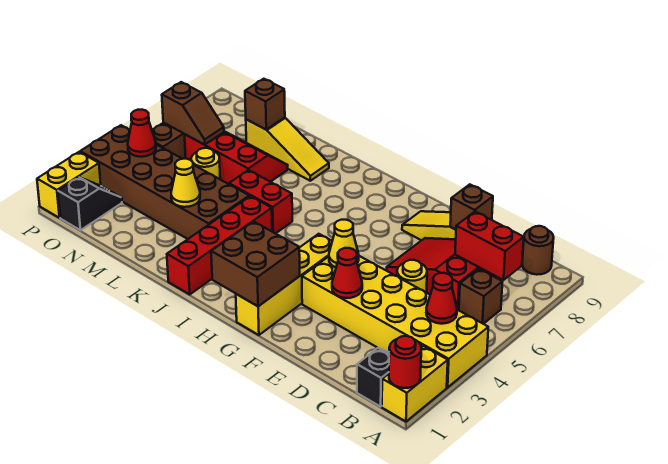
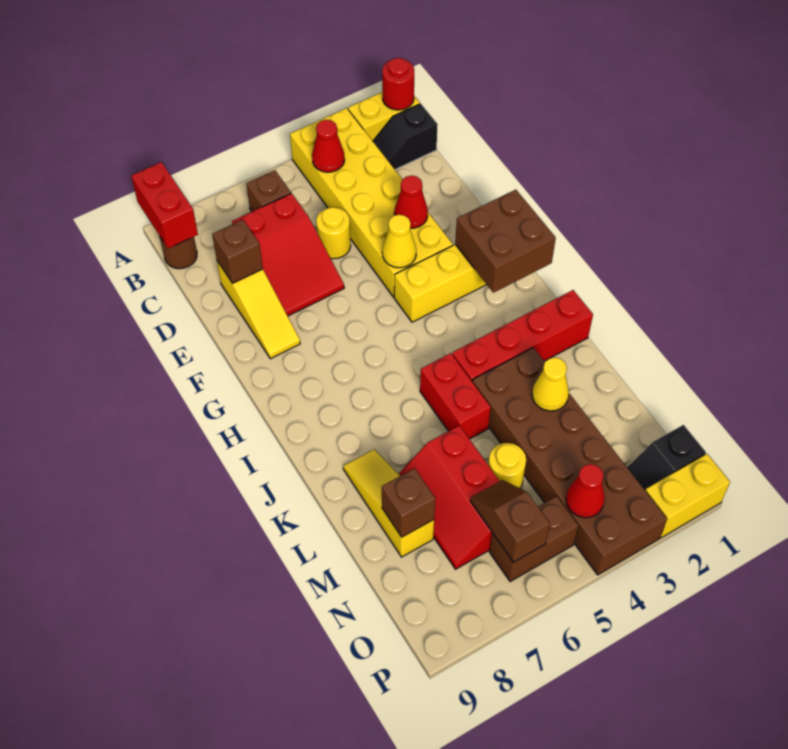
red 1x2 brick [455,212,524,280] -> red 1x2 brick moved to [131,162,198,249]

